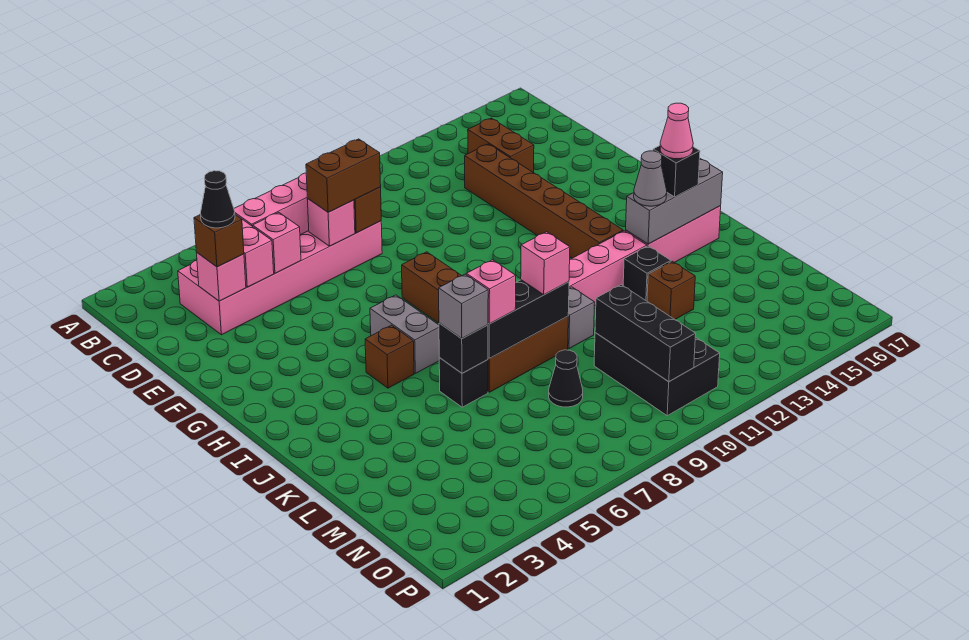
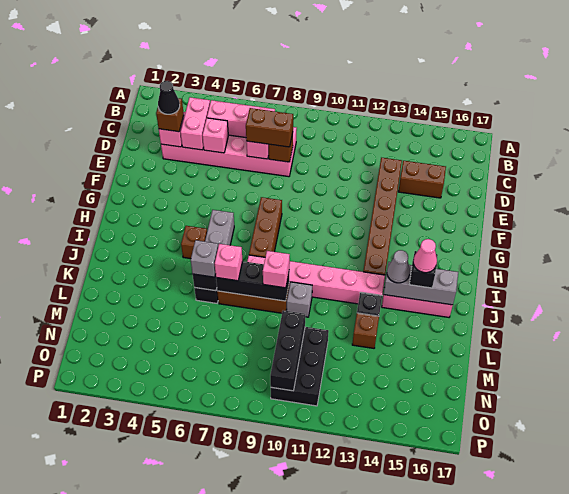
brown 1x2 brick [468,118,534,173] -> brown 1x2 brick turned to [398,161,446,198]
black 1x1 cone [549,350,583,407] -> none

